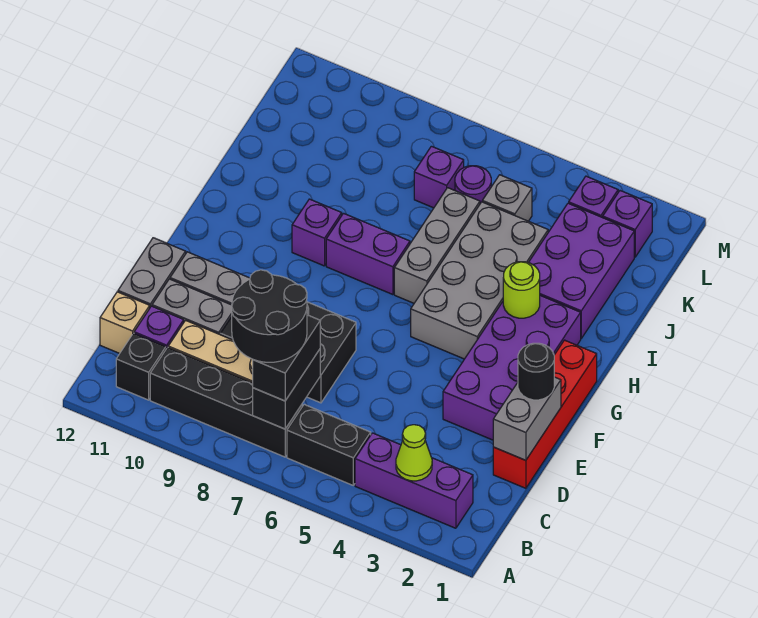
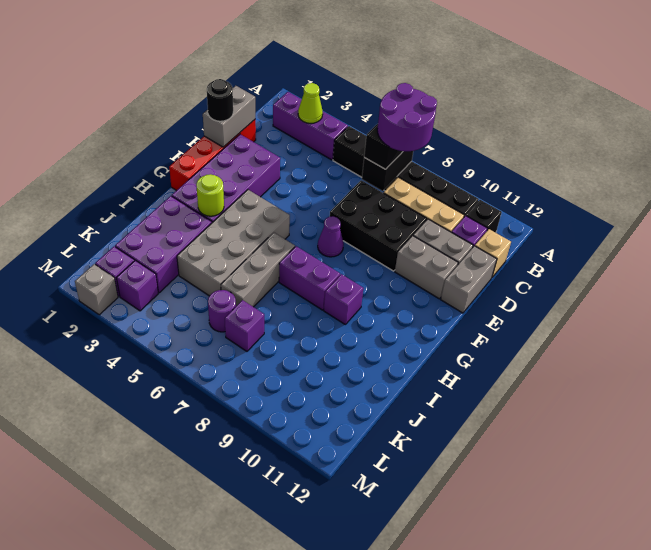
black 2x2 round brick [232,270,307,362] -> purple 2x2 round brick [377,83,437,151]
none -> purple 1x1 cone [318,216,344,257]
grey 1x1 brick [482,175,532,221] -> grey 1x1 brick moved to [75,264,118,315]

